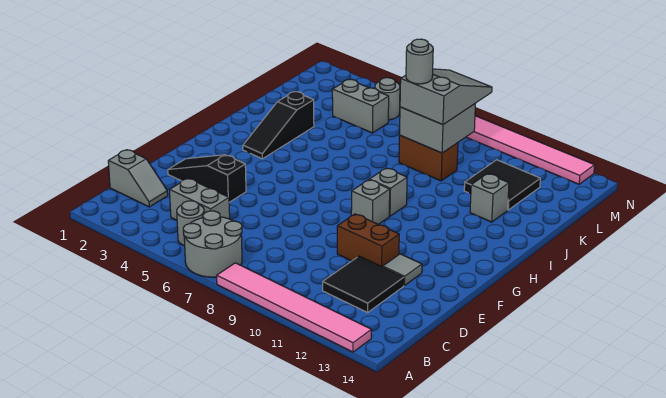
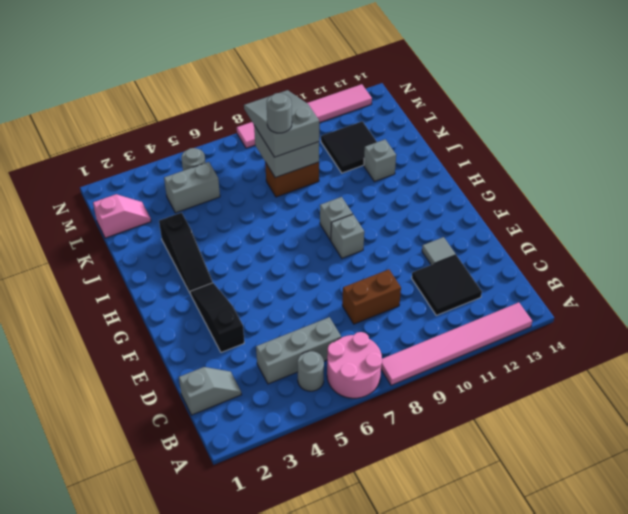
grey 2x2 round brick [183,211,242,277] -> pink 2x2 round brick [327,332,382,398]
grey 1x2 brick [170,178,230,220] -> grey 1x3 brick [256,317,341,384]
black 1x3 slope [168,155,246,202] -> black 1x3 slope turned to [190,283,244,352]
brown 1x2 brick [337,214,399,267] -> brown 1x2 brick moved to [342,269,401,324]
none -> pink 1x2 slope [93,194,151,238]

